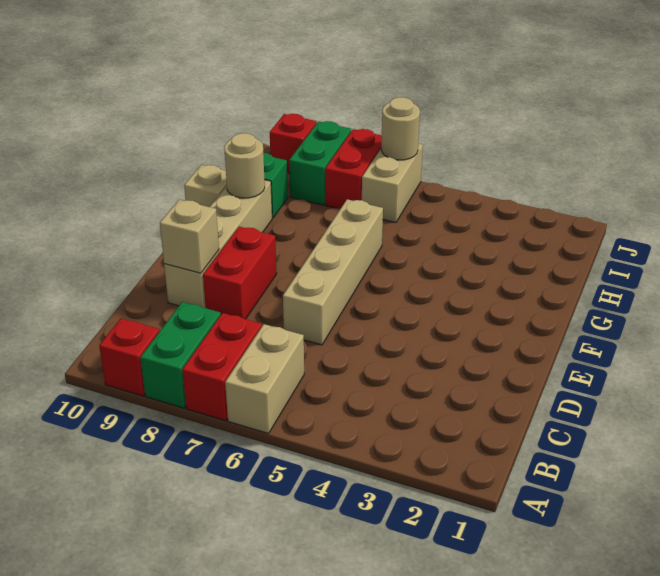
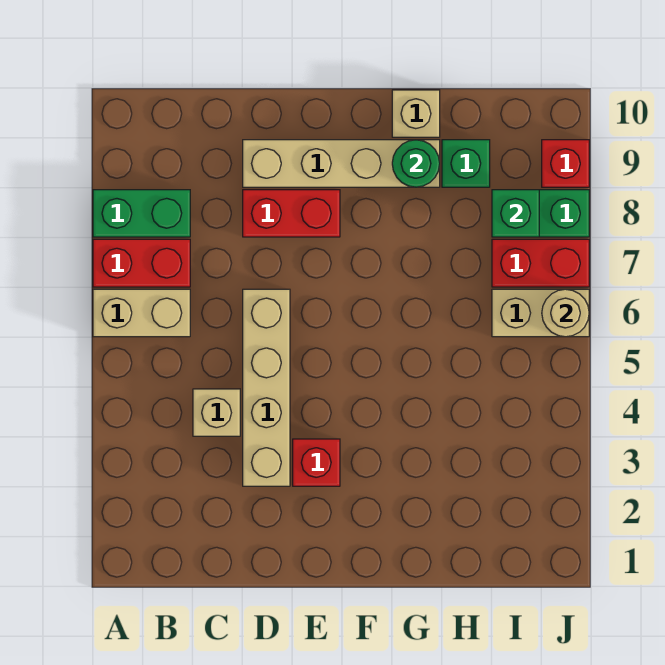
red 1x1 brick [99,318,160,396] -> red 1x1 brick moved to [293,439,340,486]
tan 1x4 brick [283,199,383,345] -> tan 1x4 brick turned to [243,289,290,486]
tan 1x1 brick [160,200,219,273] -> tan 1x1 brick moved to [193,389,240,436]
tan 1x1 round brick [224,133,265,198] -> green 1x1 round brick [392,140,440,187]
none -> green 1x1 brick [492,190,539,237]

